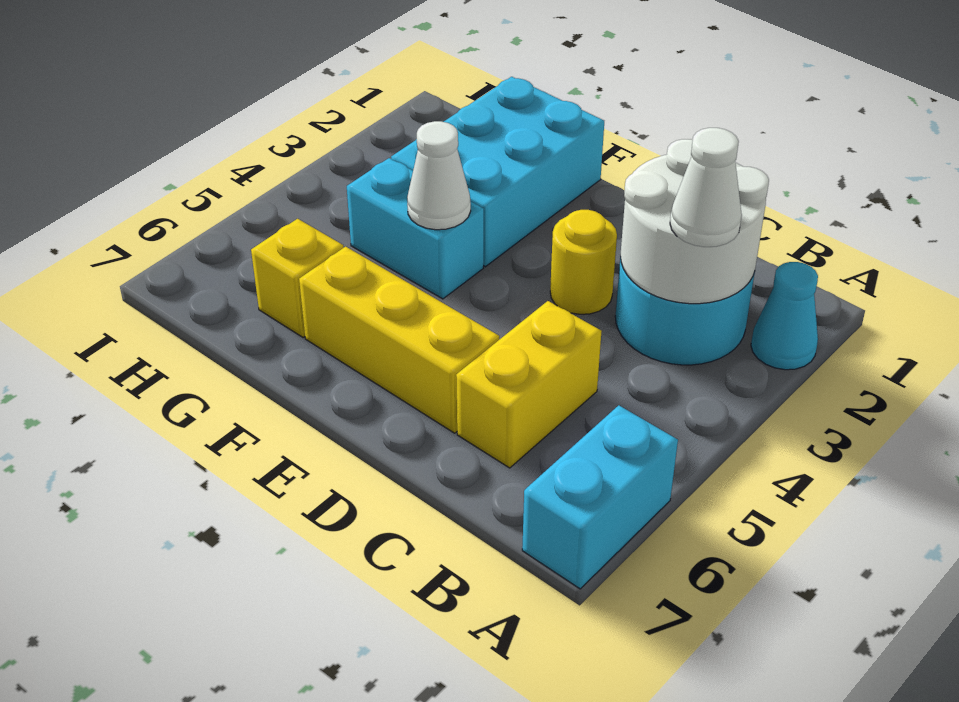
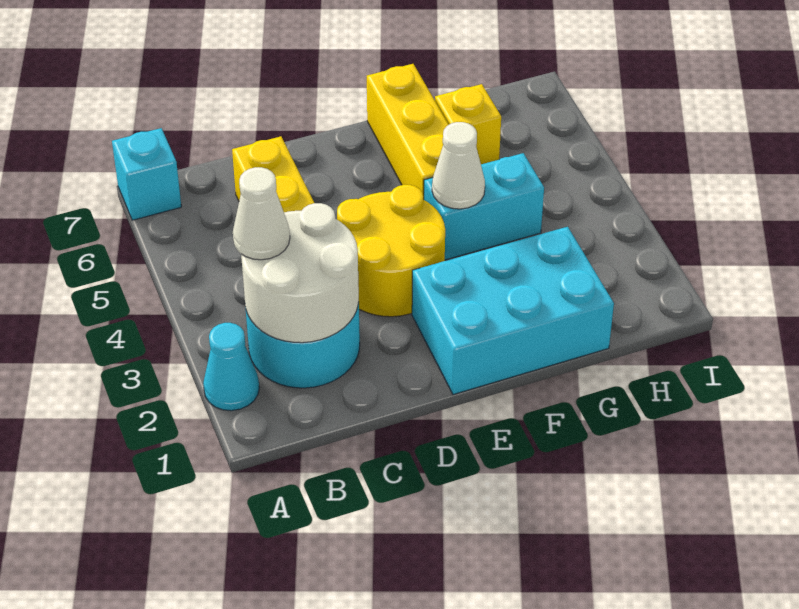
cyan 1x2 brick [522,405,678,589] -> cyan 1x1 brick [112,128,181,220]
yellow 1x1 round brick [550,210,617,314] -> yellow 2x2 round brick [337,185,445,317]
yellow 1x3 brick [299,247,500,433] -> yellow 1x3 brick turned to [367,64,449,200]
cyan 2x3 brick [391,77,604,267] -> cyan 2x3 brick turned to [412,227,614,395]

